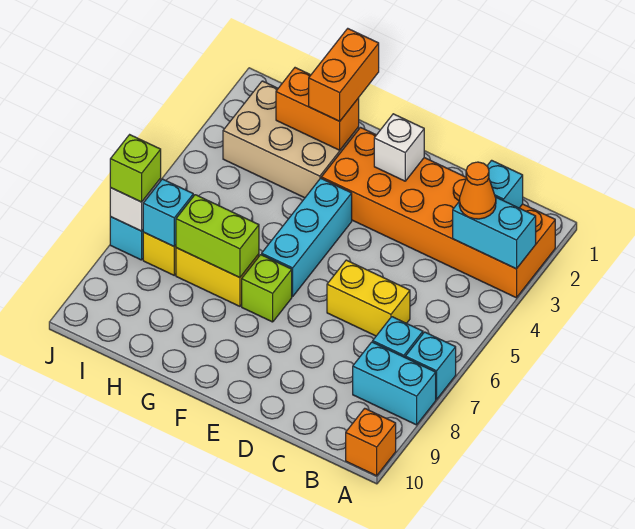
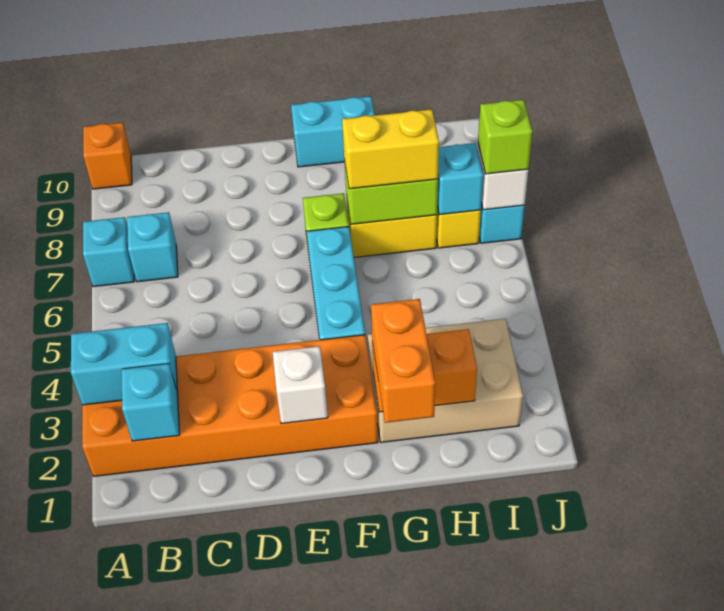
cyan 1x2 brick [353,342,436,425] -> cyan 1x2 brick moved to [291,96,374,167]
orange 1x1 cone [459,162,496,219] -> none
yellow 1x2 brick [327,260,410,336] -> yellow 1x2 brick moved to [342,109,439,189]

